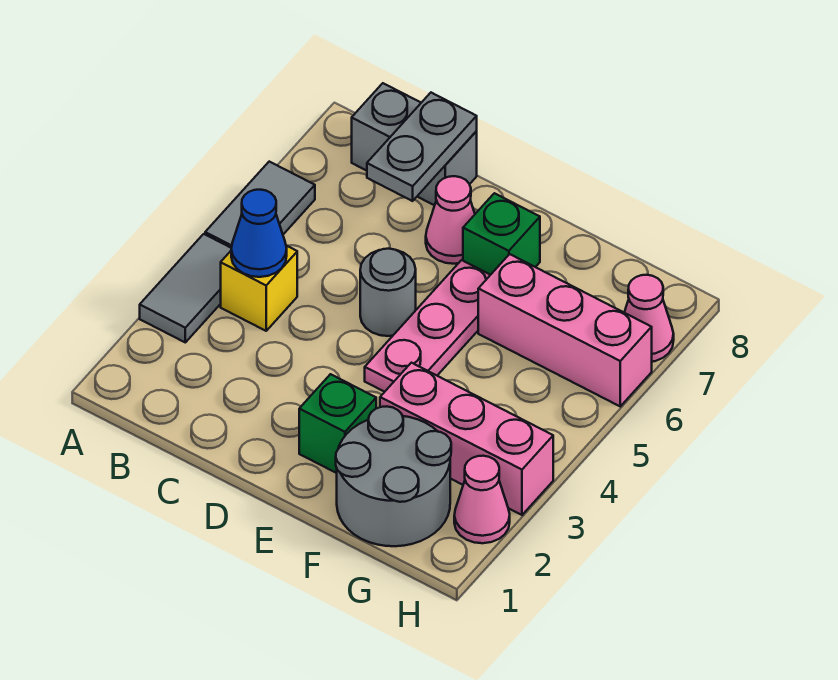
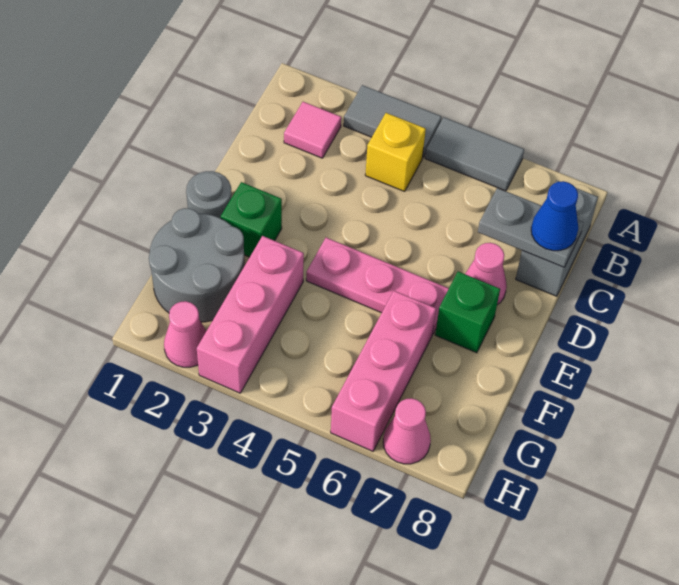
none -> pink 1x1 tile [284,102,341,158]
blue 1x1 cone [231,190,287,277] -> blue 1x1 cone moved to [531,181,578,251]
grey 1x1 round brick [360,249,416,336] -> grey 1x1 round brick moved to [186,171,232,218]

